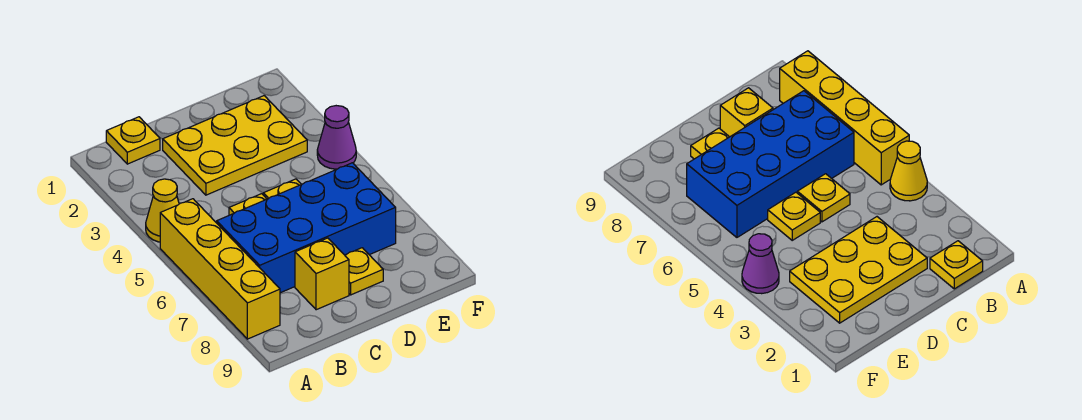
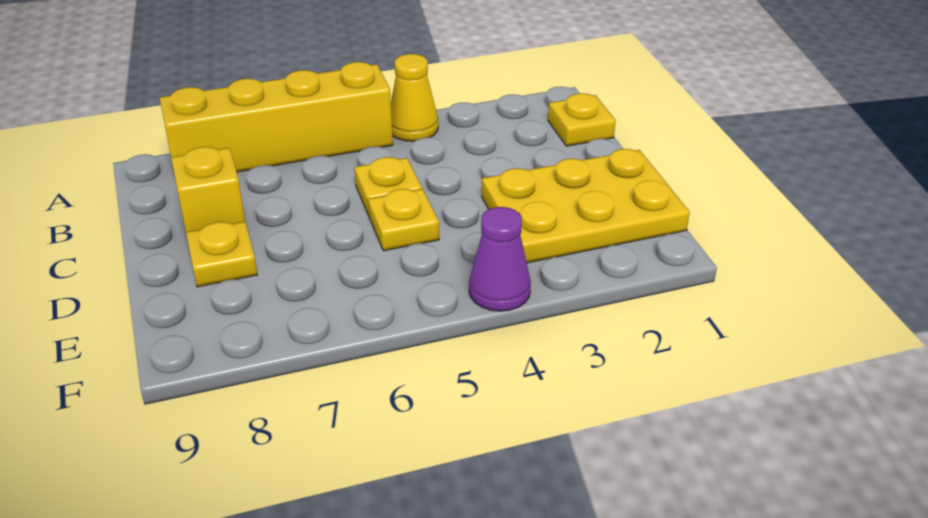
blue 2x4 brick [217,163,396,293] -> none
yellow 2x3 plate [163,96,307,195] -> yellow 2x3 plate turned to [482,149,690,263]

